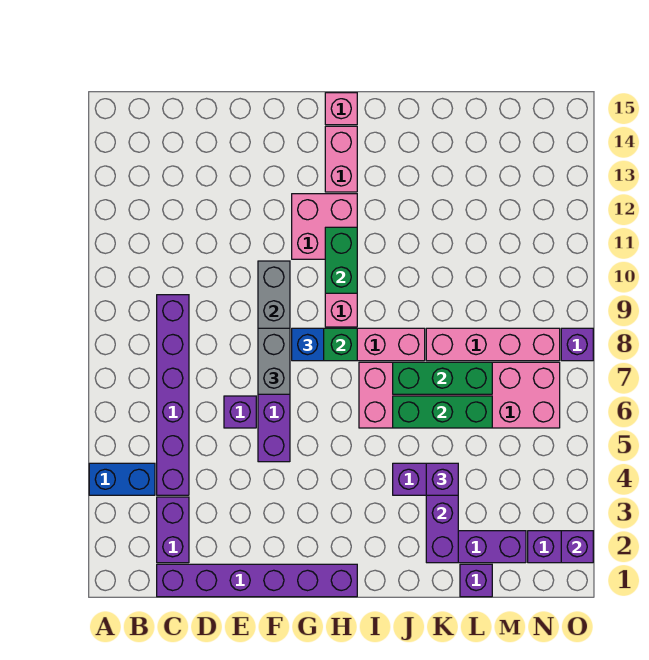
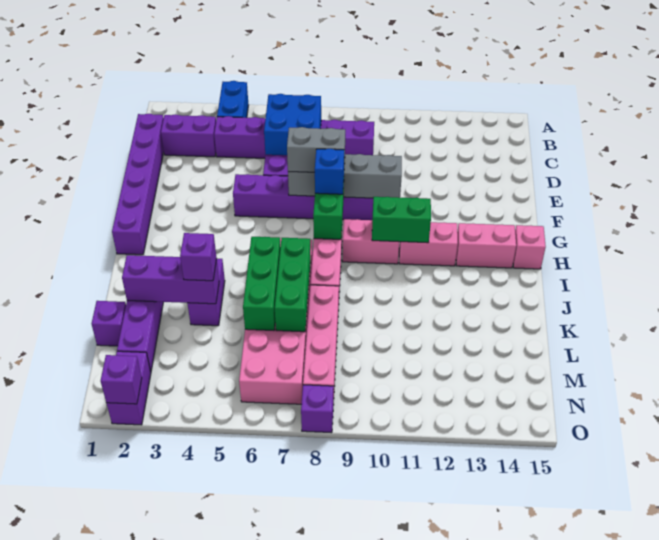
none -> blue 2x2 brick [264,94,321,155]
pink 2x2 brick [292,194,357,259] -> pink 1x2 brick [399,222,458,266]

